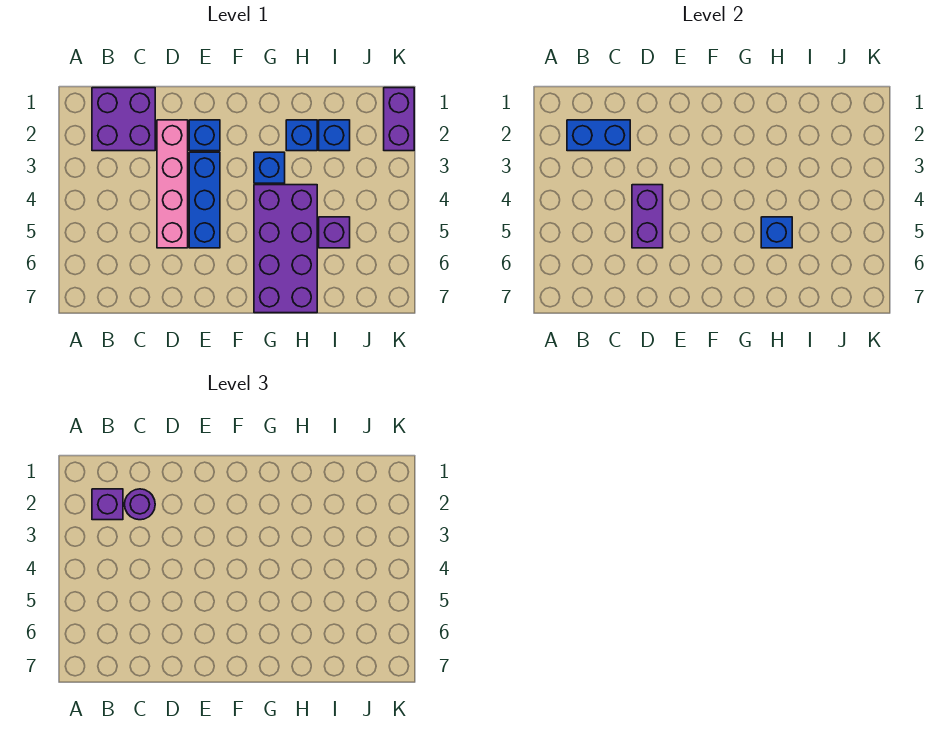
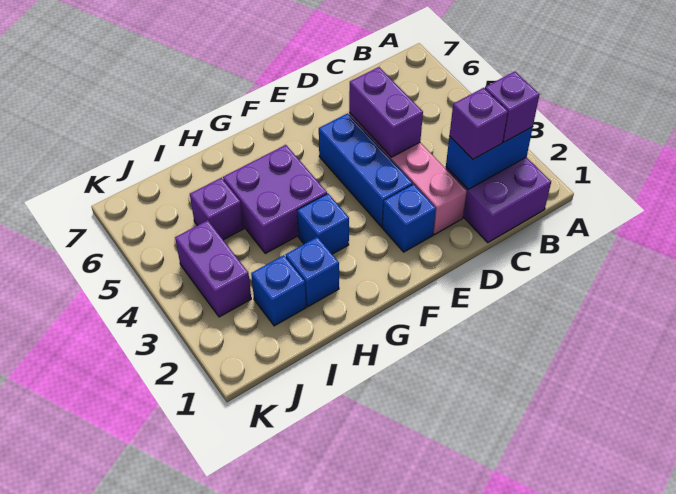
purple 1x1 round brick [125,489,155,520] -> purple 1x1 brick [449,88,508,159]
purple 2x4 brick [254,185,317,313] -> purple 2x2 brick [223,145,327,253]
blue 1x1 brick [761,217,792,248] -> none
purple 1x2 brick [384,88,414,151] -> purple 1x2 brick moved to [175,220,251,317]

